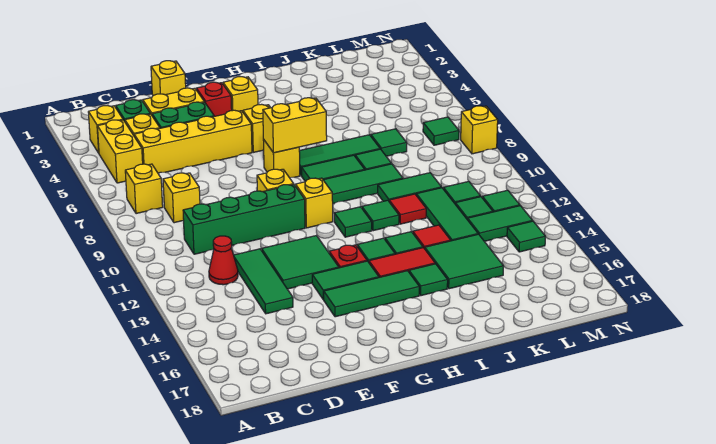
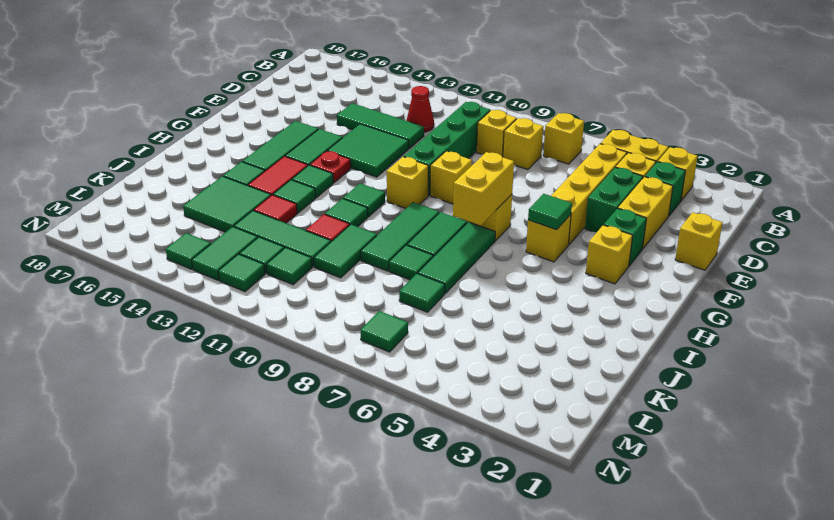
red 1x1 brick [196,82,232,116] -> green 1x1 brick [604,208,646,266]
none -> green 1x1 tile [528,194,572,230]
yellow 1x1 brick [461,106,498,154] -> yellow 1x1 brick moved to [477,110,517,157]

